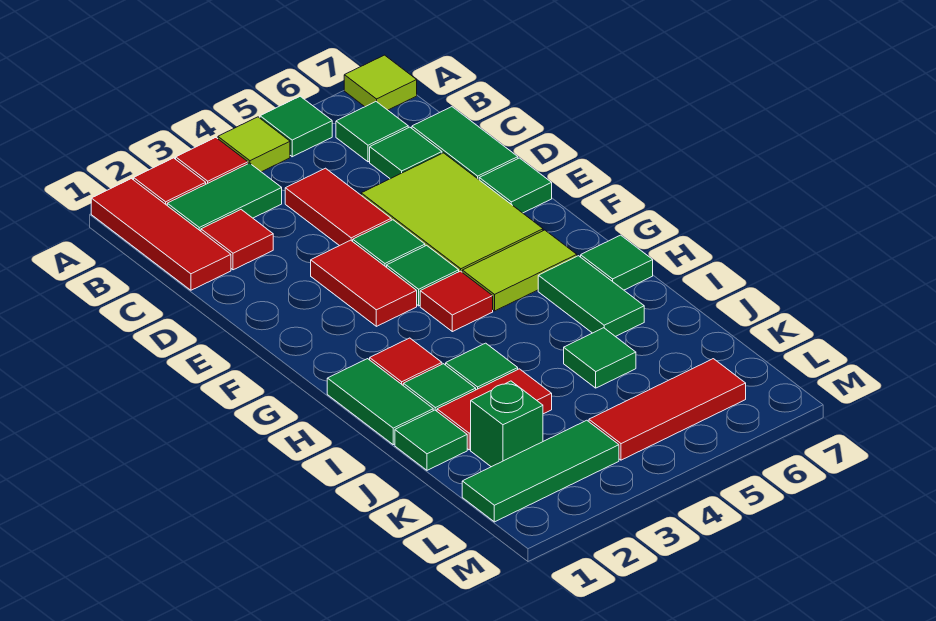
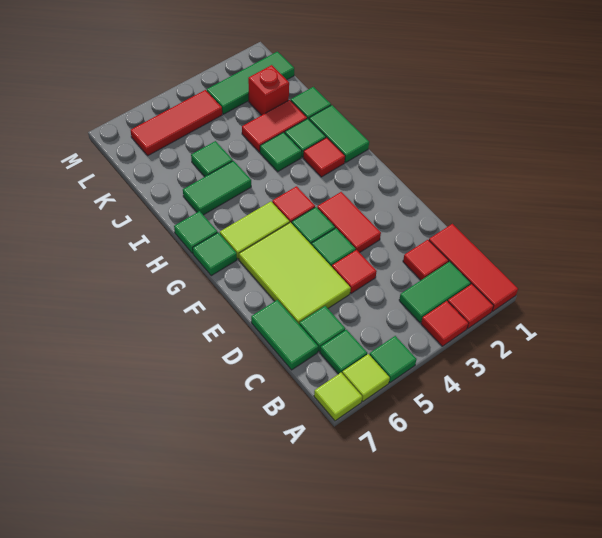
lime 1x1 tile [218,117,290,172] -> lime 1x1 tile moved to [342,354,390,401]
red 1x2 tile [285,168,391,246] -> red 1x1 tile [332,250,377,293]
green 1x1 tile [479,158,552,213] -> green 1x1 tile moved to [193,232,237,276]
green 1x2 tile [538,256,644,337] -> green 1x2 tile turned to [183,161,251,215]
green 1x1 brick [471,381,543,467] -> red 1x1 brick [248,65,289,115]

